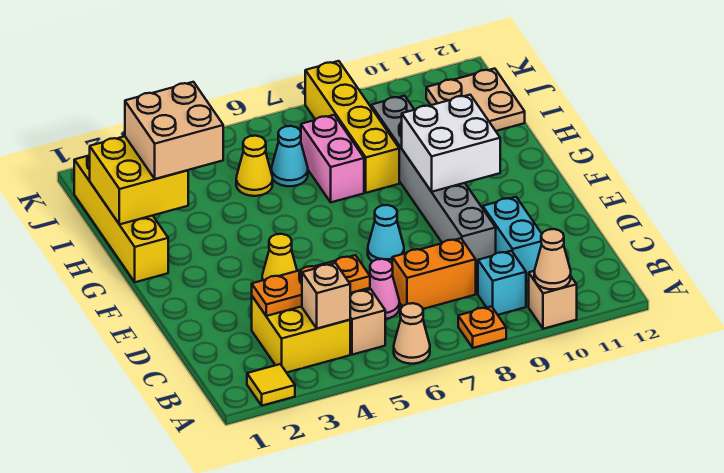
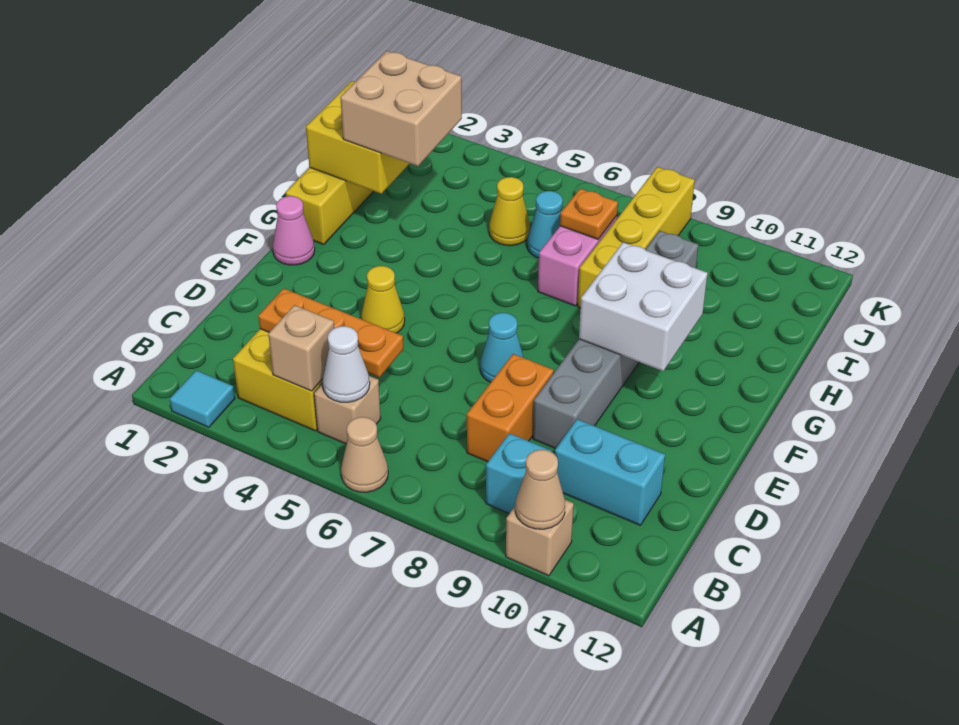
yellow 1x1 tile [247,364,295,406] -> cyan 1x1 tile [170,370,235,427]
orange 1x1 plate [458,306,506,348] -> orange 1x1 plate moved to [560,189,618,239]
none -> white 1x1 cone [322,326,370,402]
pink 1x1 cone [366,259,399,319] -> pink 1x1 cone moved to [273,196,315,265]
orange 1x2 brick [392,238,476,309] -> orange 1x2 brick turned to [467,354,554,462]
cyan 1x2 brick [483,197,542,281] -> cyan 1x2 brick turned to [555,419,665,525]
tan 2x2 plate [426,69,525,131] -> none

